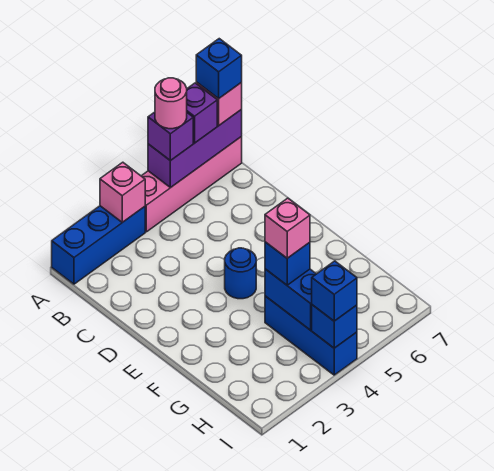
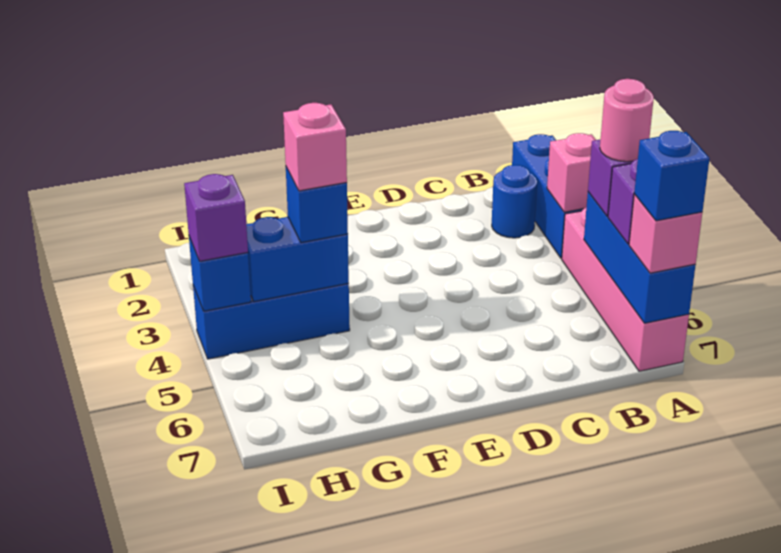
purple 1x3 brick [148,109,242,187] -> blue 1x3 brick [584,192,696,323]
blue 1x1 round brick [225,248,256,299] -> blue 1x1 round brick moved to [492,165,537,238]
blue 1x1 brick [312,261,357,321] -> purple 1x1 brick [184,174,248,261]

